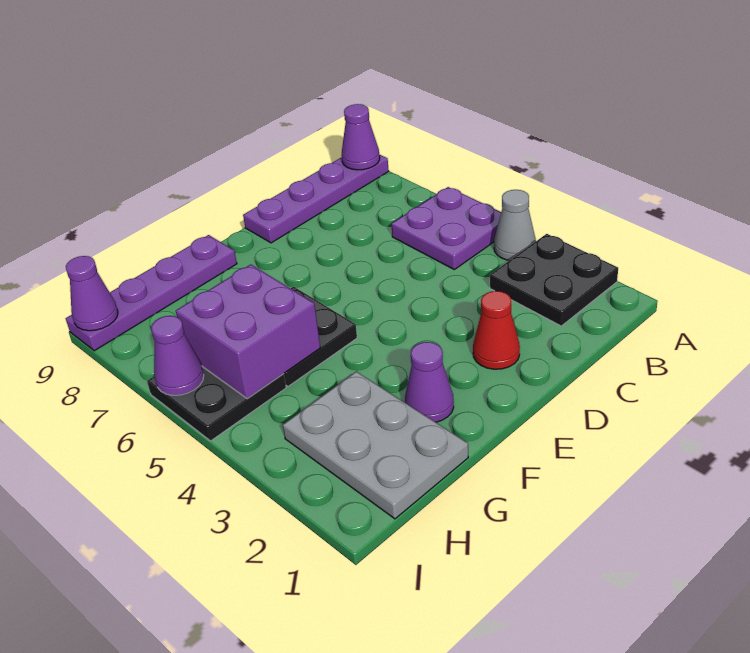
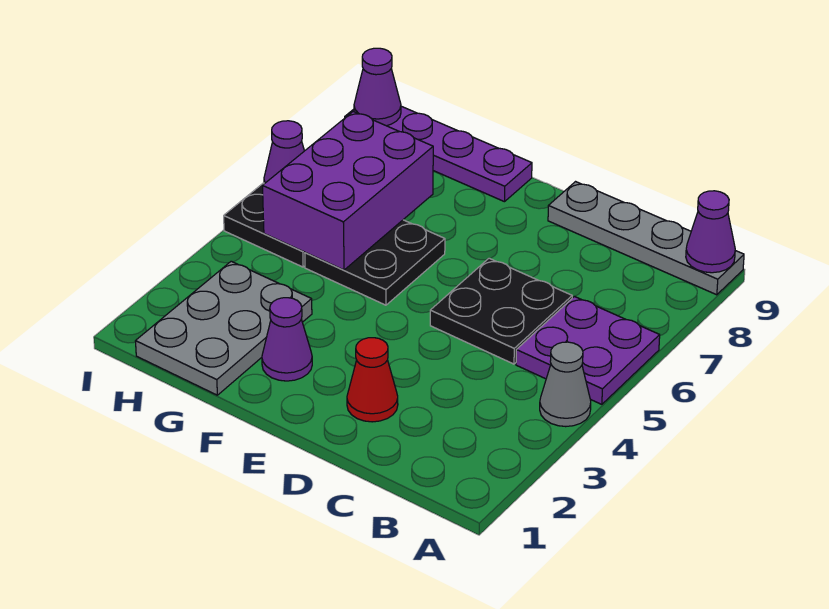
black 2x2 plate [490,234,618,326] -> black 2x2 plate moved to [430,258,572,364]
purple 1x4 plate [243,154,389,243] -> grey 1x4 plate [548,182,744,295]
purple 2x2 brick [176,264,320,399] -> purple 2x3 brick [263,112,433,270]

